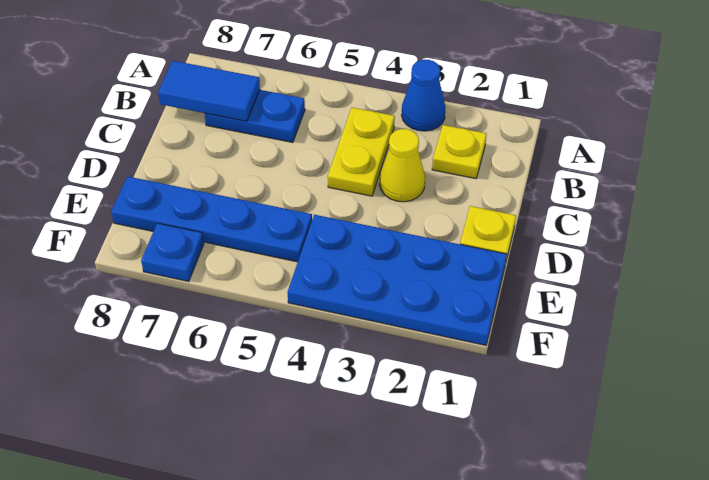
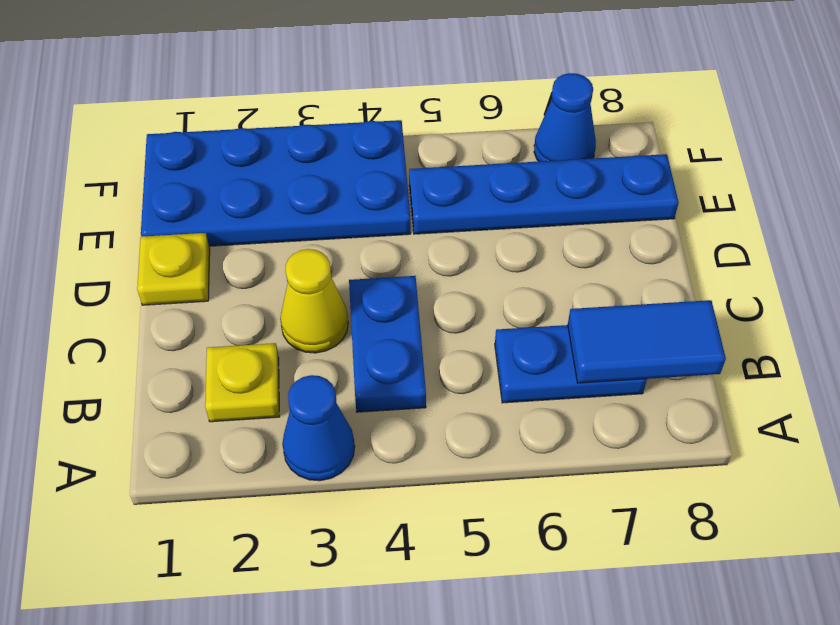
yellow 1x2 plate [328,108,395,196] -> blue 1x2 plate [349,276,426,412]
blue 1x1 plate [141,223,204,282] -> blue 1x1 cone [534,73,596,161]

